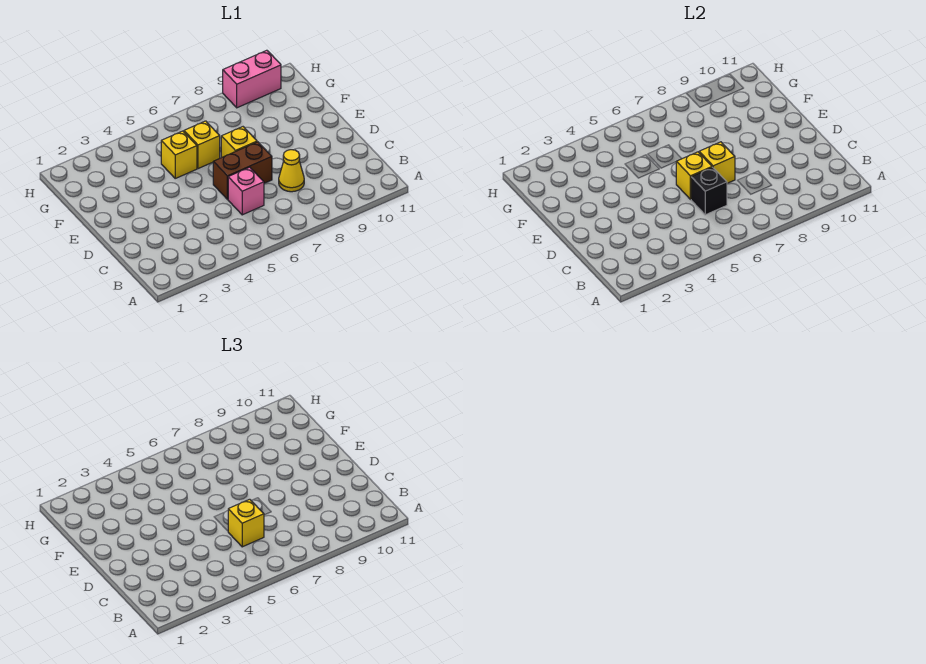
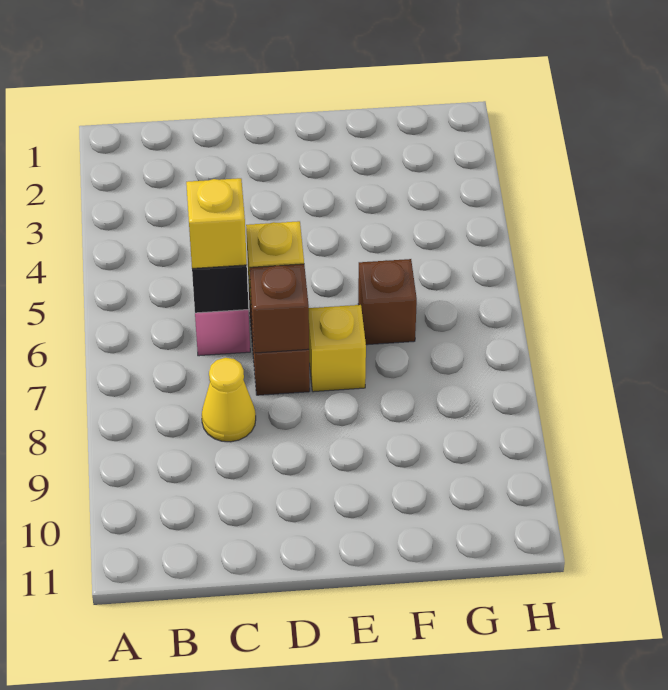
yellow 1x1 brick [699,142,735,183] -> brown 1x1 brick [250,264,309,353]
yellow 1x1 brick [161,131,197,178] -> none
yellow 1x1 brick [184,121,220,169] -> brown 1x1 brick [358,259,417,345]
pink 1x2 brick [223,50,281,108] -> none

